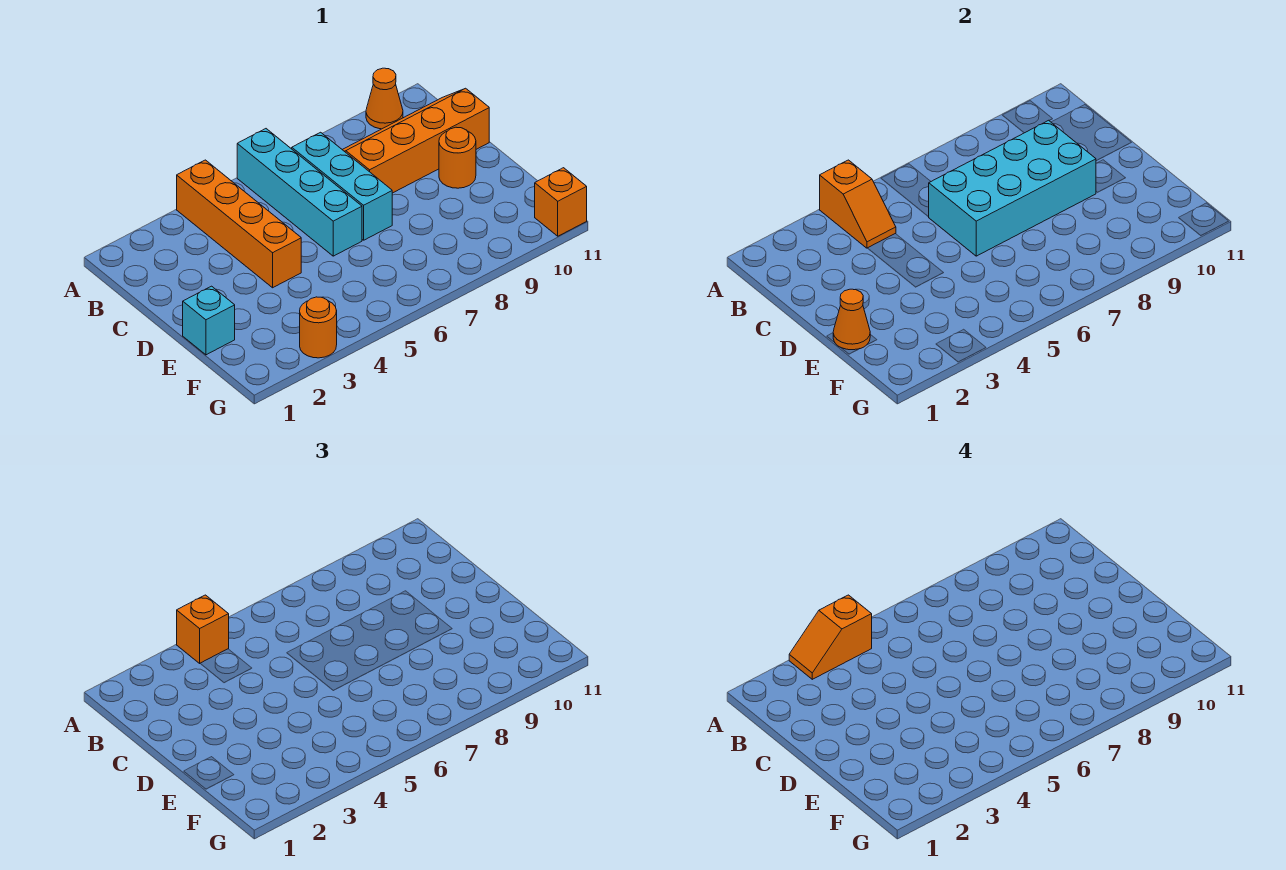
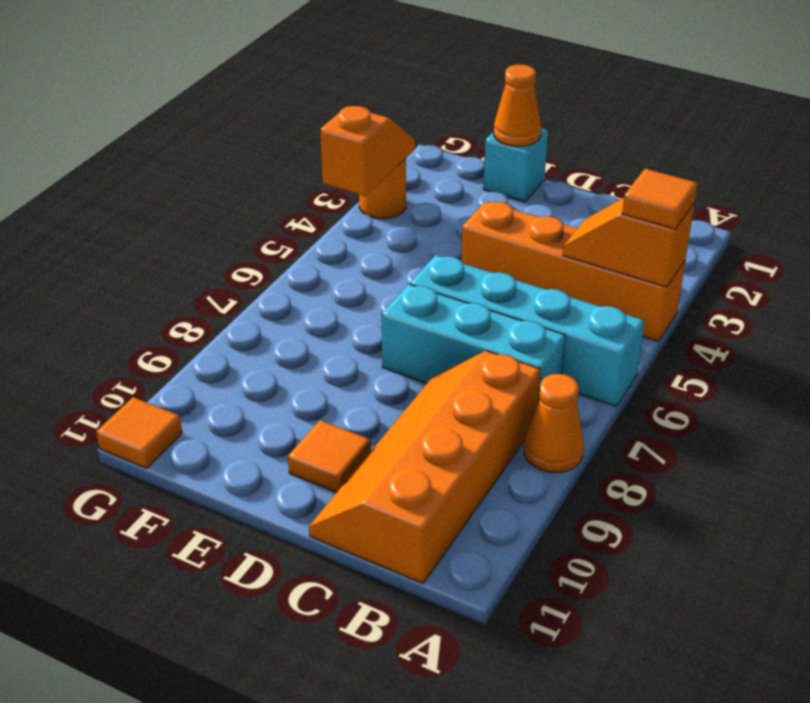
orange 1x2 slope [789,595,872,679] -> orange 1x2 slope moved to [320,106,415,196]
orange 1x1 brick [177,595,229,663] -> orange 1x1 tile [622,169,698,229]
orange 1x1 cone [366,68,403,129] -> orange 1x1 cone moved to [524,374,584,472]
orange 2x4 slope [342,88,489,193] -> orange 2x4 slope turned to [309,351,541,583]
cyan 2x4 brick [929,120,1096,256] -> none
orange 1x1 round brick [439,127,476,188] -> orange 1x1 tile [288,420,371,492]
orange 1x1 brick [535,168,587,236] -> orange 1x1 tile [96,397,182,468]

